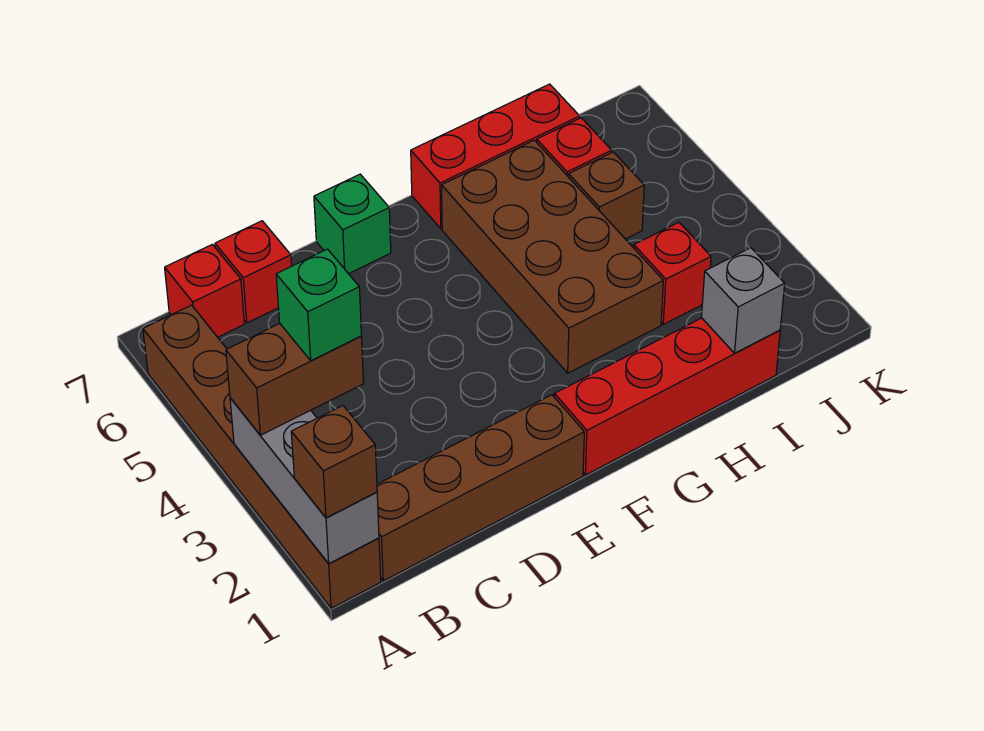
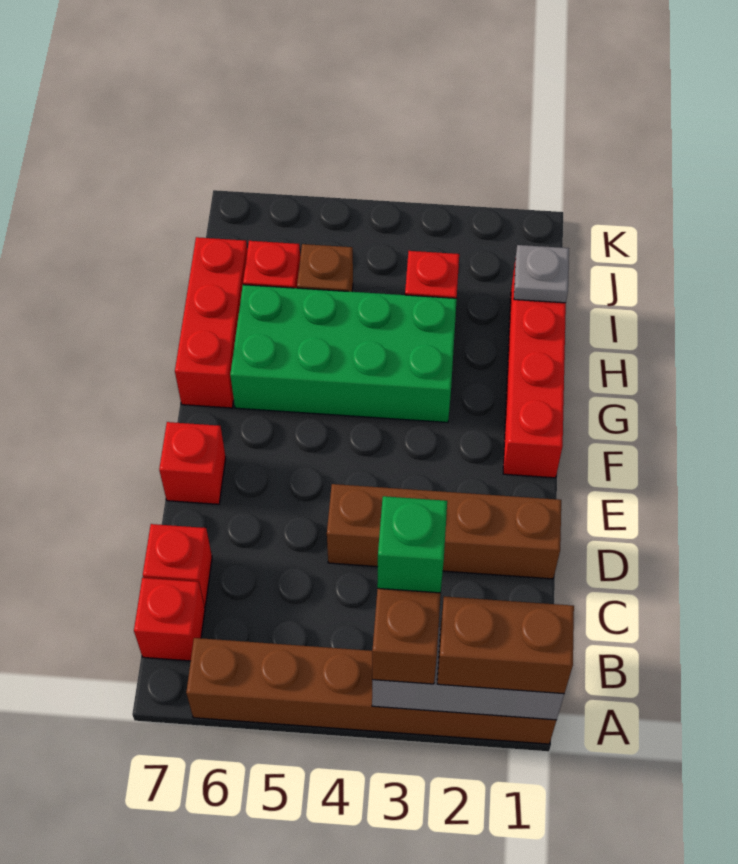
brown 1x1 brick [291,406,377,518] -> brown 1x2 brick [437,596,574,694]
brown 1x4 brick [377,395,584,581] -> brown 1x4 brick turned to [327,484,561,579]
green 1x1 brick [314,174,391,274] -> red 1x1 brick [159,422,226,504]
brown 2x4 brick [442,140,663,373] -> green 2x4 brick [230,285,457,422]
grey 1x1 brick [702,248,785,353] -> grey 1x1 plate [514,245,569,303]

